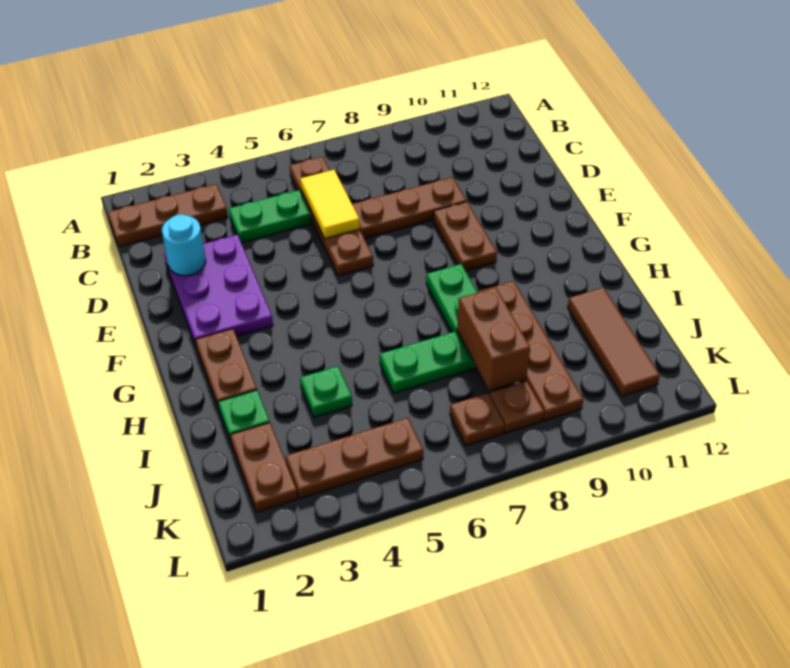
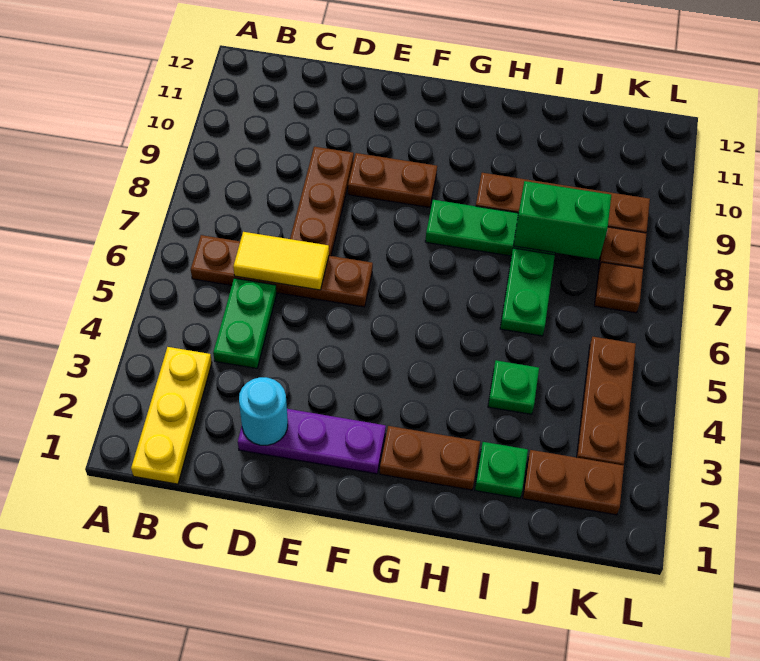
brown 1x3 plate [108,184,228,247] -> yellow 1x3 plate [131,347,212,484]
purple 2x3 plate [164,235,273,347] -> purple 1x3 plate [238,409,386,474]
brown 1x2 brick [457,287,530,390] -> green 1x2 brick [513,181,611,260]
brown 1x3 tile [568,288,660,396] -> none

